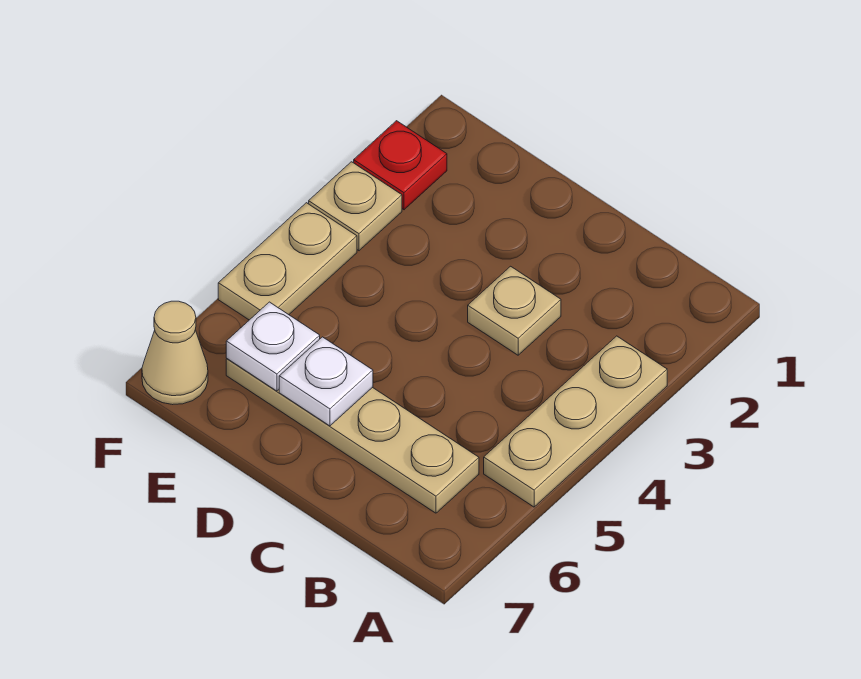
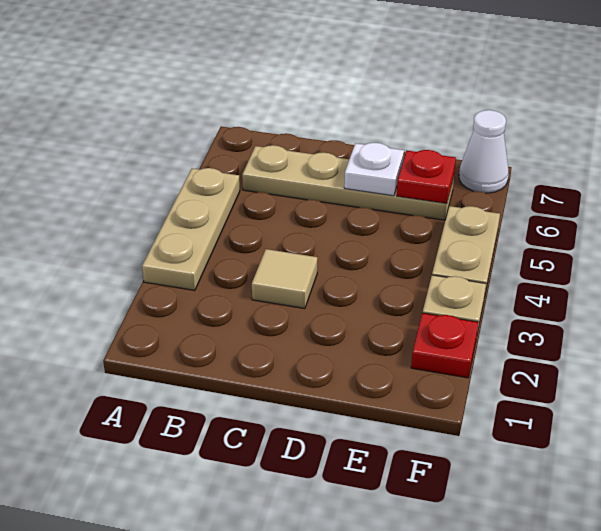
tan 1x1 plate [468,266,561,355] -> tan 1x1 tile [252,249,317,309]
white 1x1 plate [226,302,320,391] -> red 1x1 plate [397,150,456,204]
tan 1x1 cone [142,301,208,405] -> white 1x1 cone [459,110,509,193]

